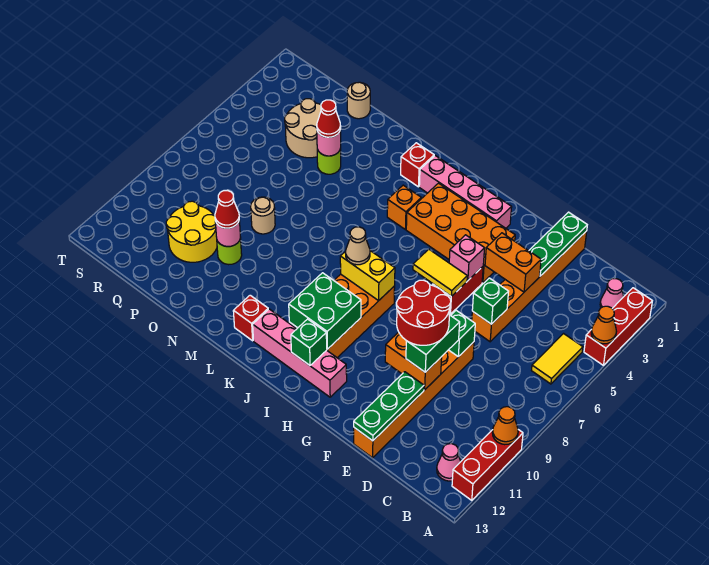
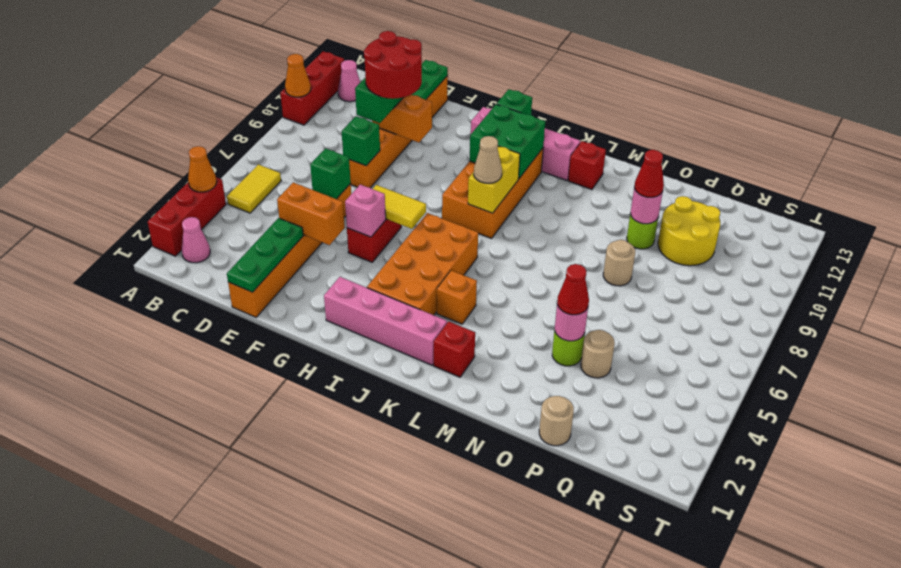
orange 2x4 brick [406,183,515,283] -> orange 2x4 brick turned to [367,213,478,315]
yellow 1x2 brick [340,251,395,301] -> yellow 1x2 brick turned to [468,146,520,213]
tan 2x2 round brick [285,99,321,158] -> tan 1x1 round brick [581,330,615,378]

